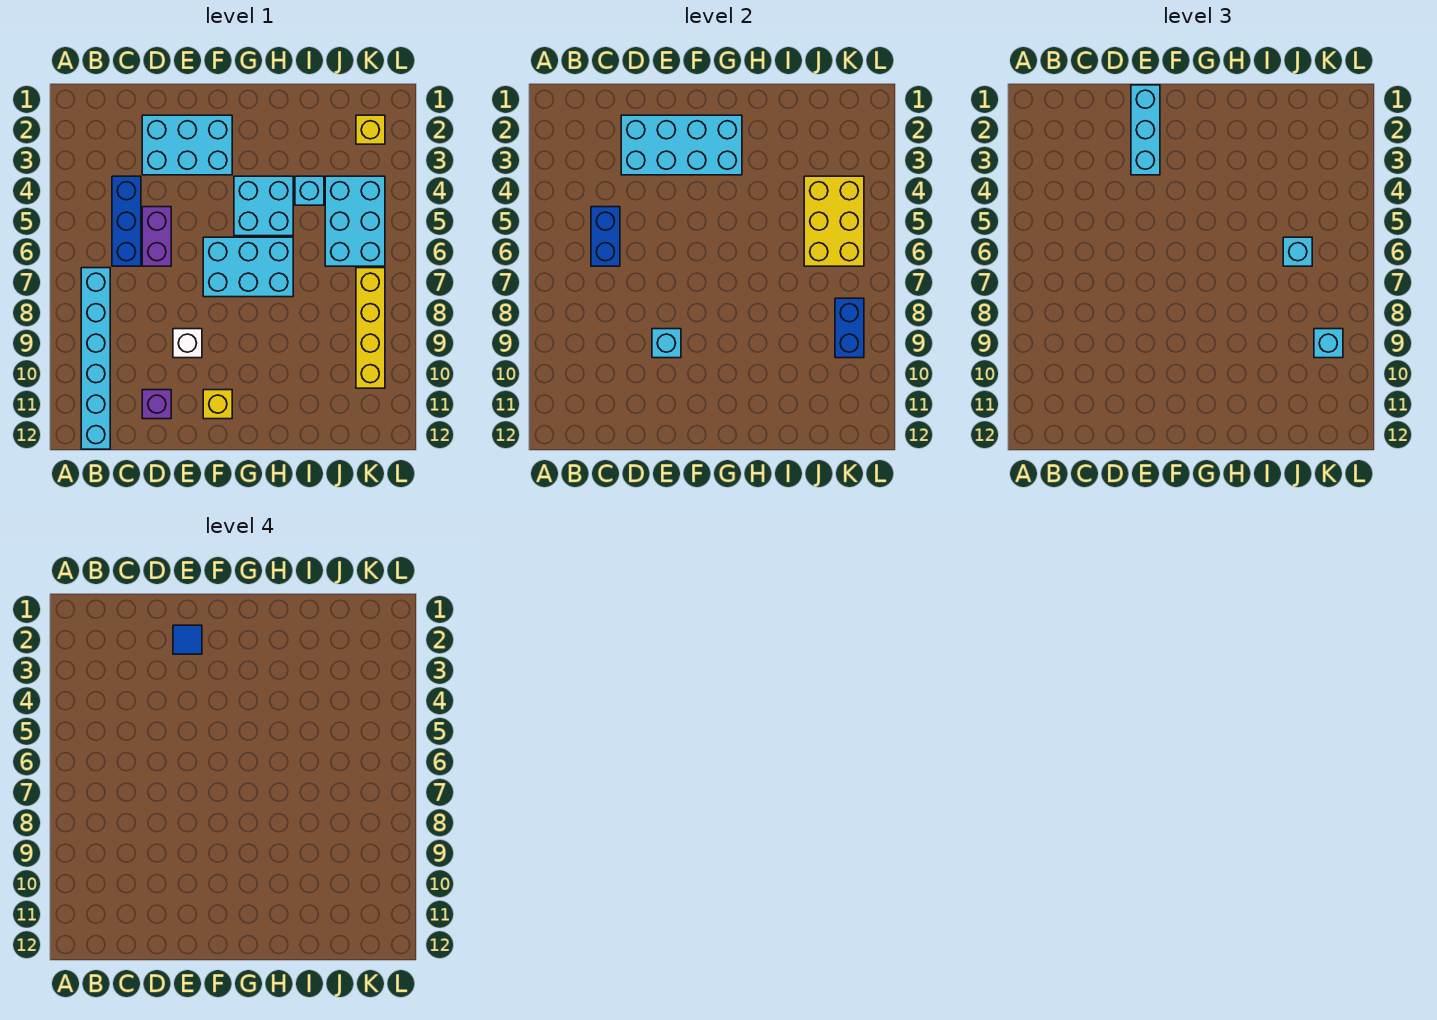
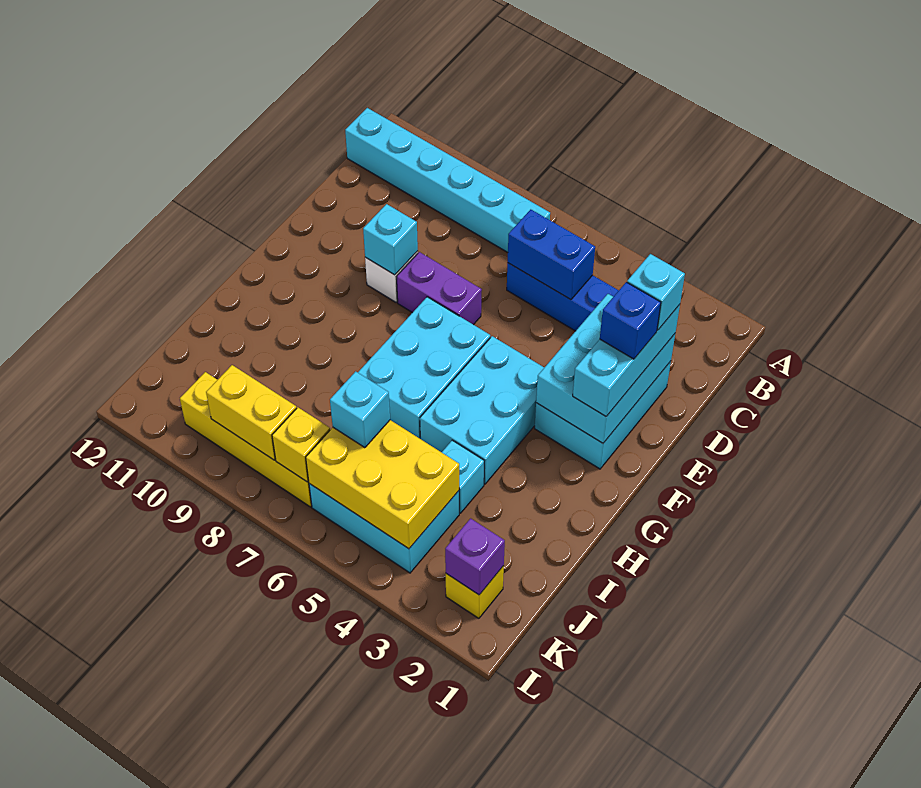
cyan 2x4 brick [621,115,742,175] -> cyan 2x3 brick [536,294,675,443]
purple 1x2 brick [142,207,171,266] -> purple 1x2 brick moved to [396,252,482,325]
purple 1x1 brick [142,390,171,419] -> purple 1x1 brick moved to [445,518,505,595]
cyan 1x3 brick [1131,85,1160,175] -> cyan 1x3 brick turned to [573,304,680,416]
blue 1x1 tile [173,625,202,654] -> blue 1x1 brick [600,282,661,359]
yellow 1x1 brick [203,390,232,419] -> yellow 1x1 brick moved to [272,407,330,482]
cyan 2x2 brick [234,176,293,236] -> cyan 2x3 brick [420,336,544,484]
blue 1x2 brick [835,298,864,358] -> yellow 1x2 brick [206,365,297,460]
cyan 1x1 brick [1314,329,1343,358] -> cyan 1x1 brick moved to [627,254,685,330]

